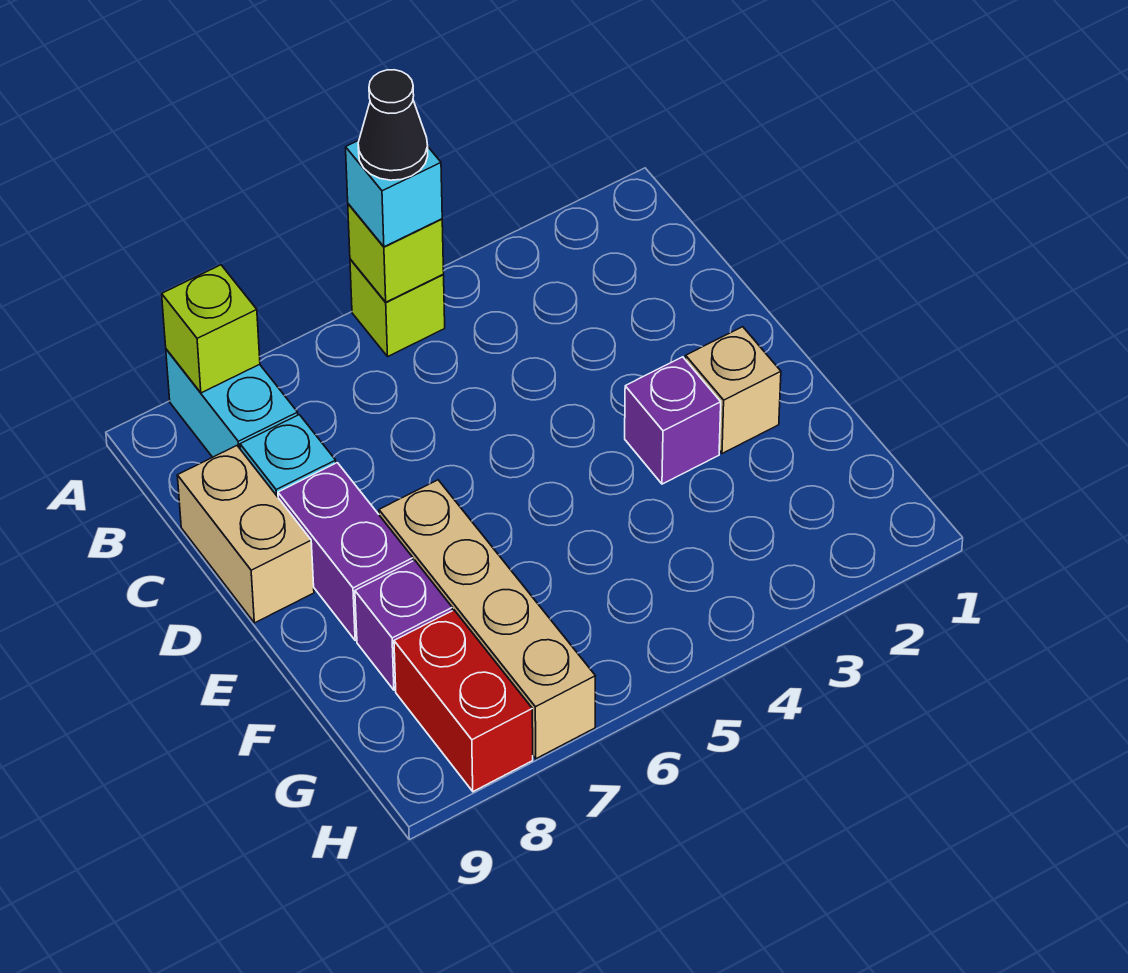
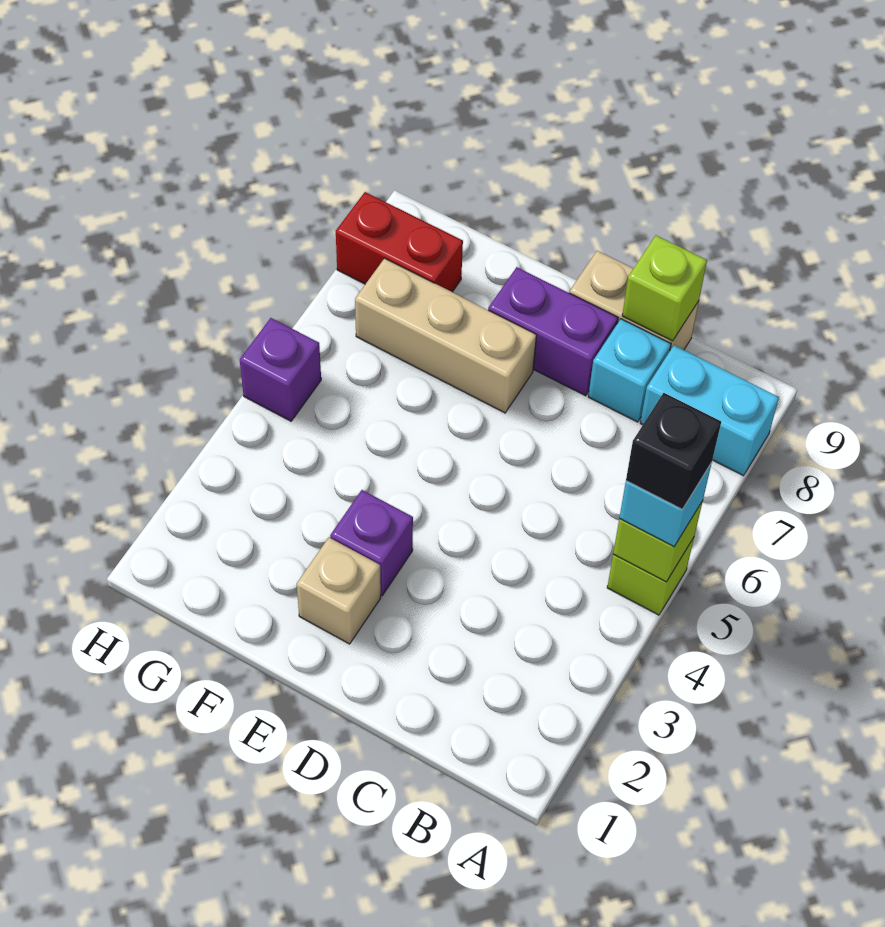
black 1x1 cone [358,70,428,180] -> black 1x1 brick [626,393,721,509]
lime 1x1 brick [162,265,260,393] -> lime 1x1 brick moved to [622,235,707,341]
tan 1x4 brick [379,480,595,759] -> tan 1x3 brick [355,258,537,413]
purple 1x1 brick [355,560,452,690] -> purple 1x1 brick moved to [240,318,321,421]

